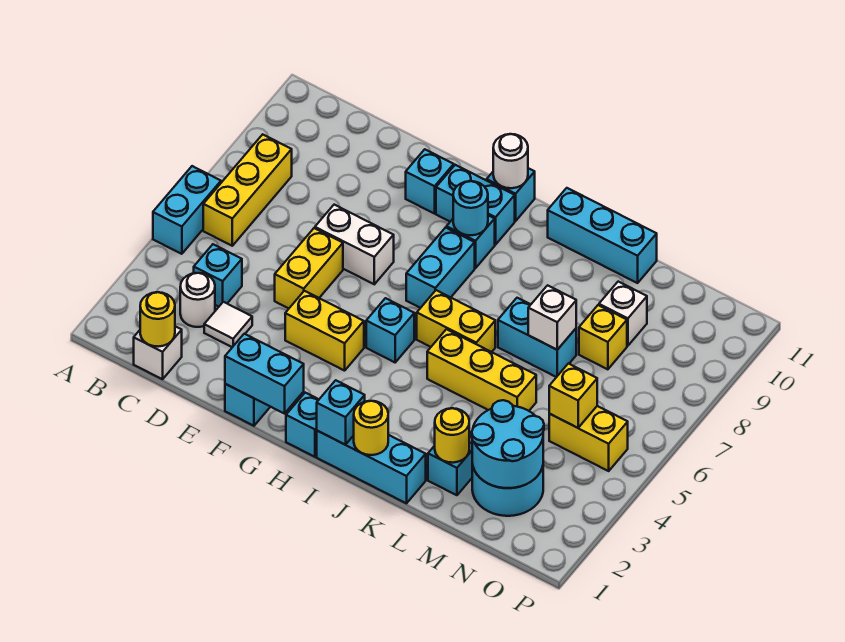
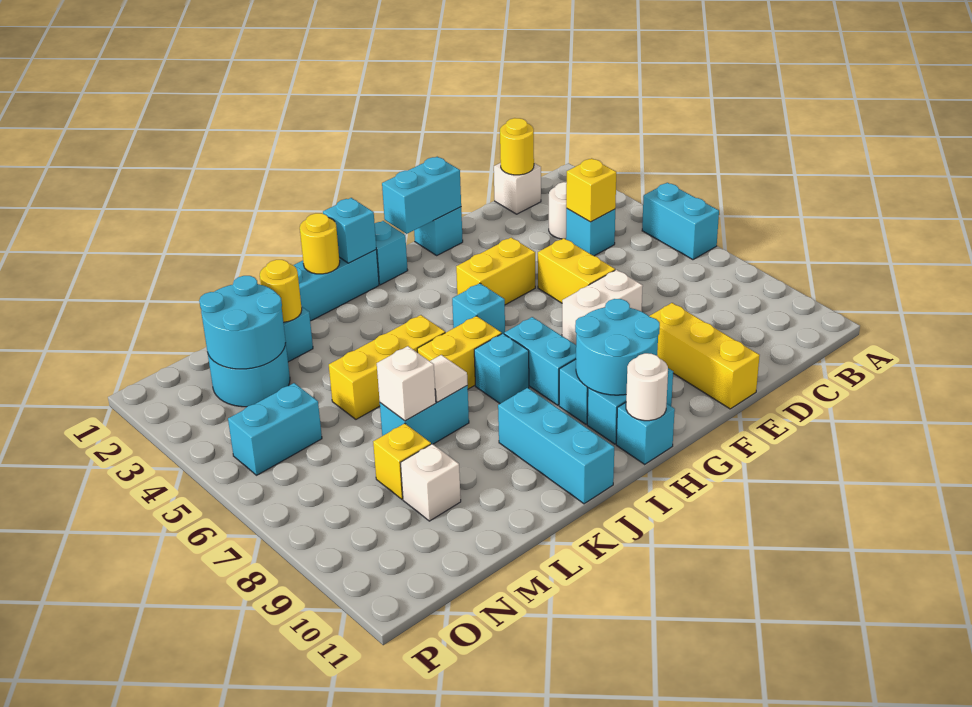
yellow 1x3 brick [203,134,292,246] -> yellow 1x3 brick moved to [650,303,760,409]
white 1x1 tile [204,302,252,347] -> white 1x1 tile moved to [430,355,468,402]
cyan 1x1 brick [406,149,454,214] -> cyan 1x1 brick moved to [474,334,529,404]
cyan 1x1 round brick [453,181,488,235] -> cyan 2x2 round brick [575,299,660,395]
cyan 1x3 brick [548,188,657,283] -> cyan 1x3 brick turned to [498,388,614,504]
yellow 1x2 brick [549,406,628,471] -> cyan 1x2 brick [228,383,322,475]
yellow 1x1 brick [549,364,597,428] -> yellow 1x1 brick moved to [566,158,616,222]

